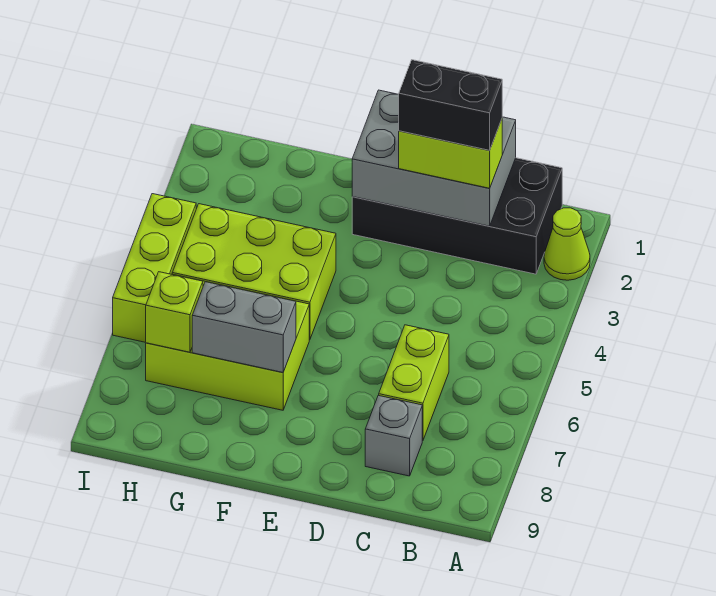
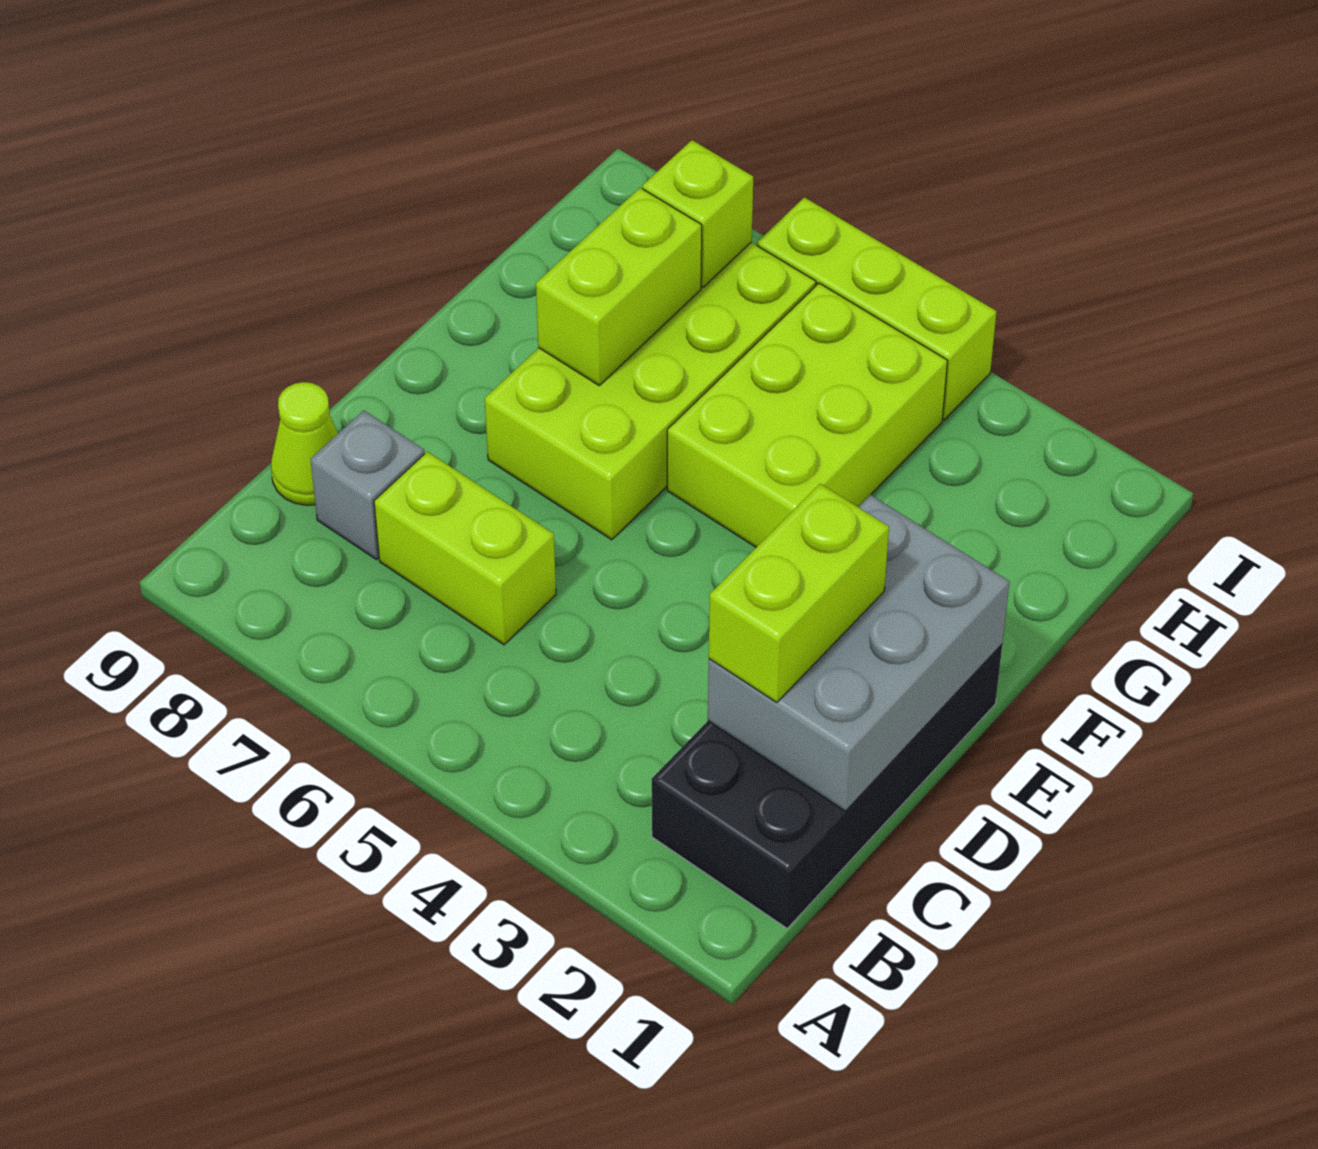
lime 1x1 cone [544,208,590,280] -> lime 1x1 cone moved to [271,382,338,505]
black 1x2 brick [398,60,502,150] -> none
lime 2x3 brick [146,274,309,410] -> lime 2x4 brick [485,242,816,540]
grey 1x2 brick [192,282,296,373] -> lime 1x2 brick [536,188,702,385]

